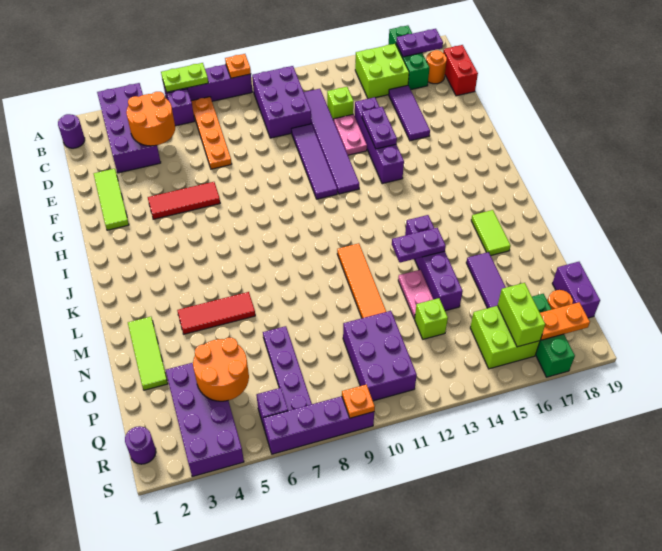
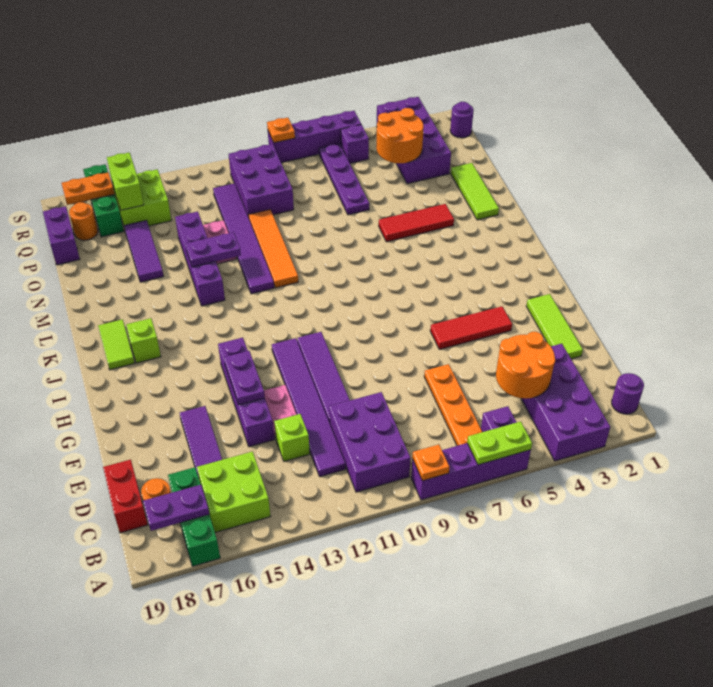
none -> purple 1x6 tile [213,183,274,294]
lime 1x2 tile [471,210,511,256] -> lime 1x2 tile moved to [98,319,134,370]
lime 1x1 brick [415,298,448,339] -> lime 1x1 brick moved to [126,318,161,363]

